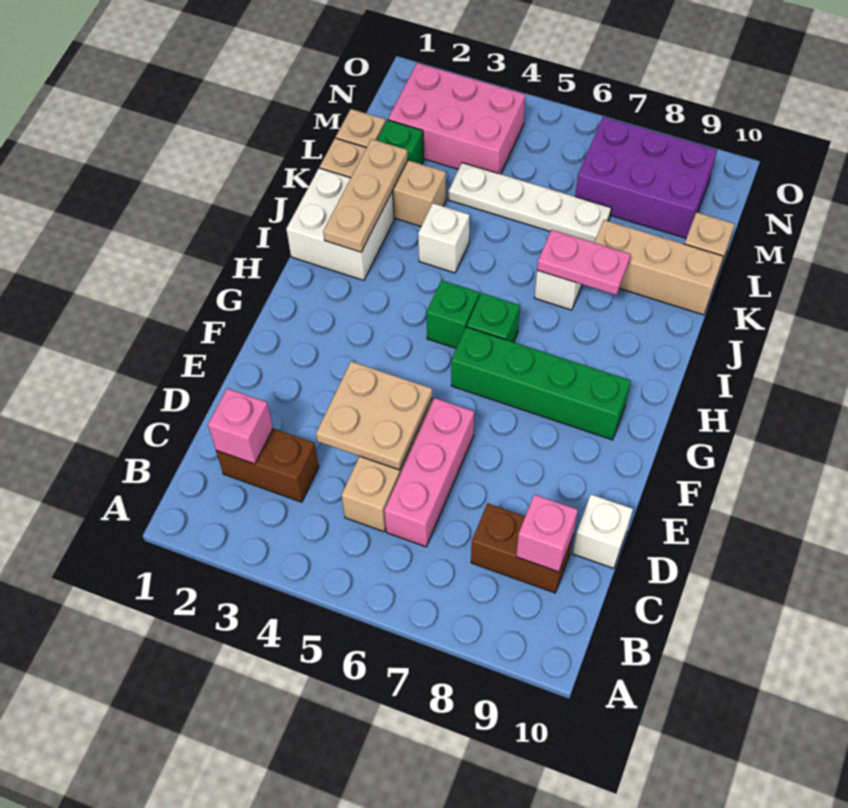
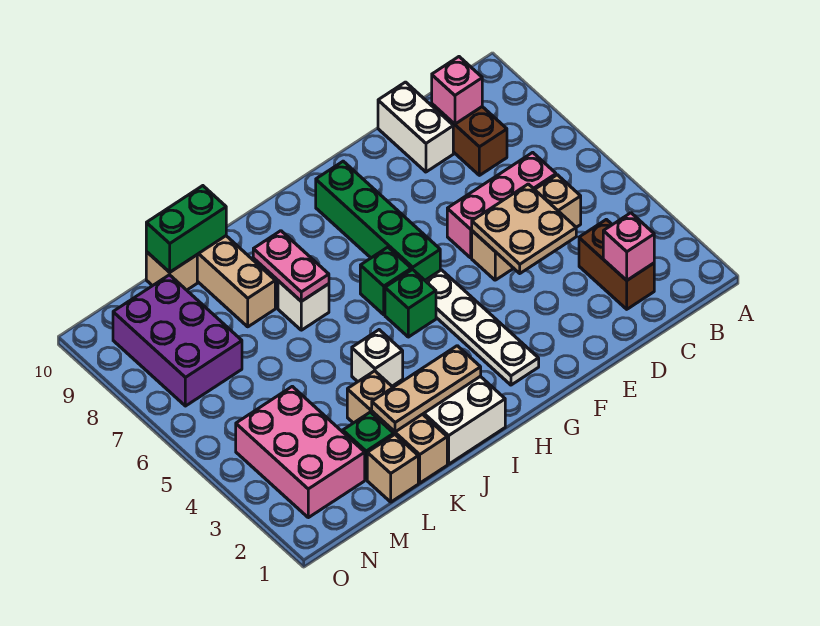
white 1x1 brick [573,494,633,568] -> white 1x2 brick [378,82,453,172]
none -> green 1x2 brick [146,186,226,272]
white 1x4 plate [448,163,611,242] -> white 1x4 plate moved to [425,270,539,385]

